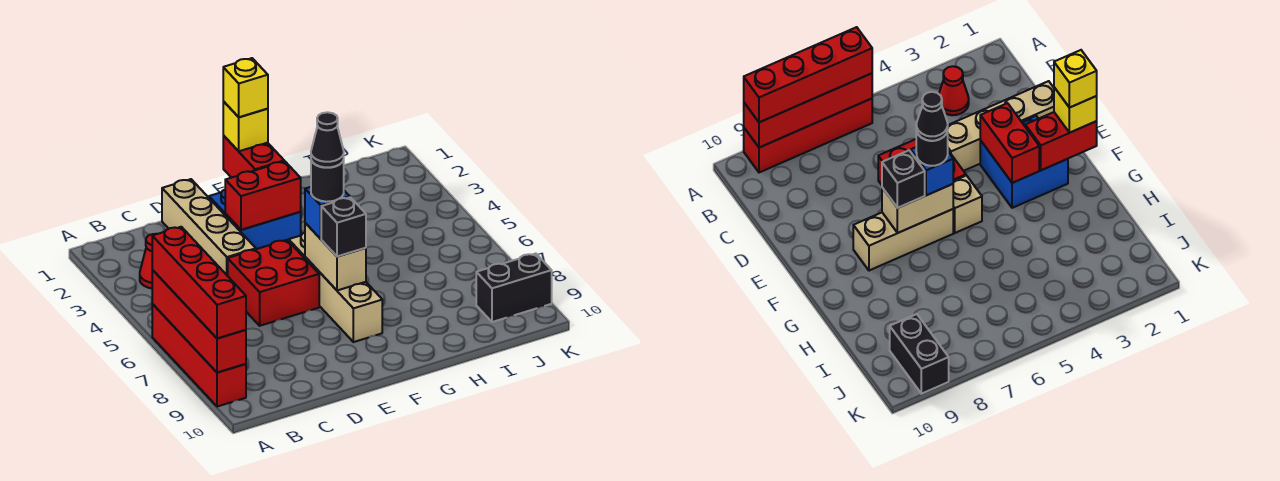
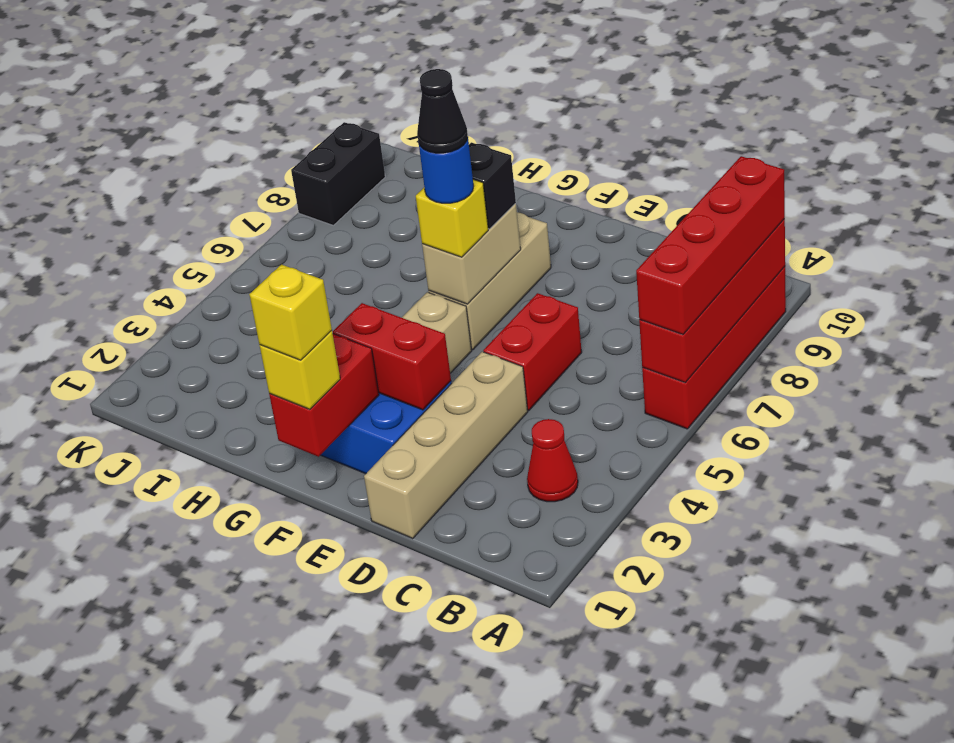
red 2x2 brick [228,240,319,326] -> red 1x2 brick [483,293,582,410]
blue 1x1 brick [305,187,350,239] -> yellow 1x1 brick [416,179,488,257]
black 1x1 round brick [311,160,344,202] -> blue 1x1 round brick [419,138,474,203]
black 1x2 brick [476,254,552,322] -> black 1x2 brick turned to [291,122,385,225]

